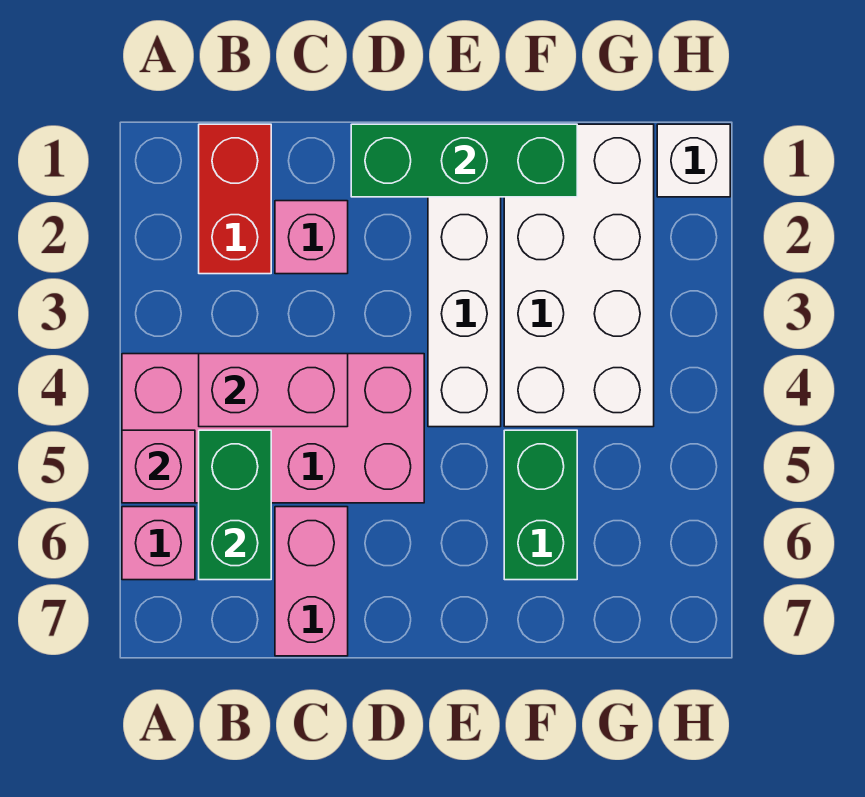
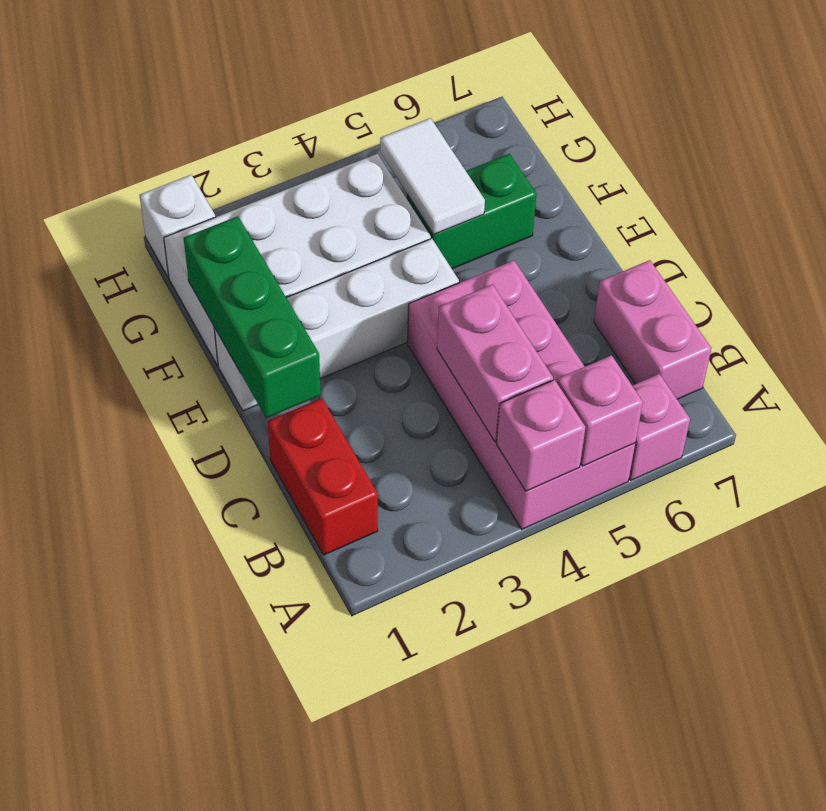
red 1x2 brick [199,124,271,274] -> red 1x2 brick turned to [267,398,378,555]
green 1x2 brick [199,430,271,580] -> none
pink 1x1 brick [275,201,348,274] -> pink 1x1 brick moved to [496,380,586,491]
pink 1x2 brick [275,507,348,656] -> pink 1x2 brick turned to [594,260,711,399]
none -> white 1x2 tile [380,118,485,235]

